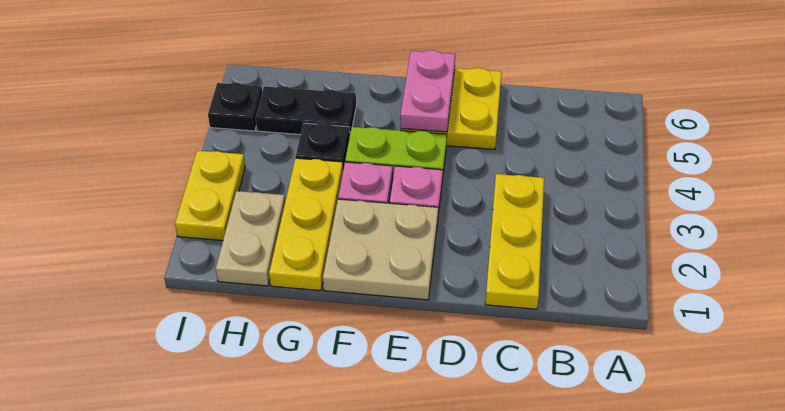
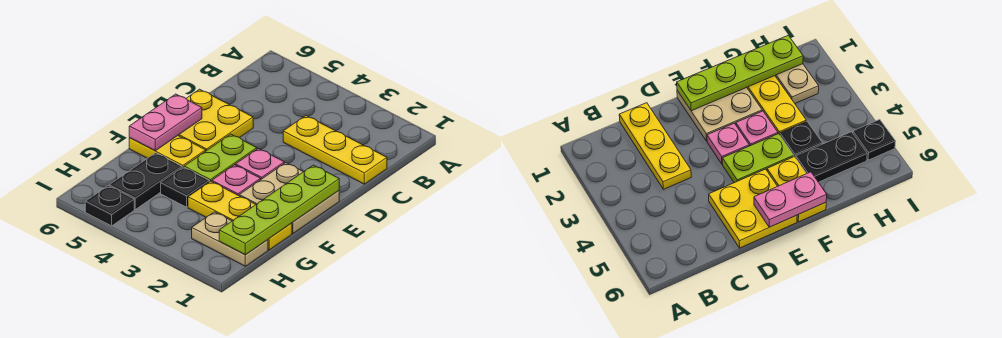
none -> lime 1x4 plate [219,165,339,255]
pink 1x2 plate [401,50,455,132] -> pink 1x2 plate turned to [129,94,202,151]
yellow 1x2 plate [175,151,245,241] -> yellow 1x2 plate moved to [129,136,206,167]

